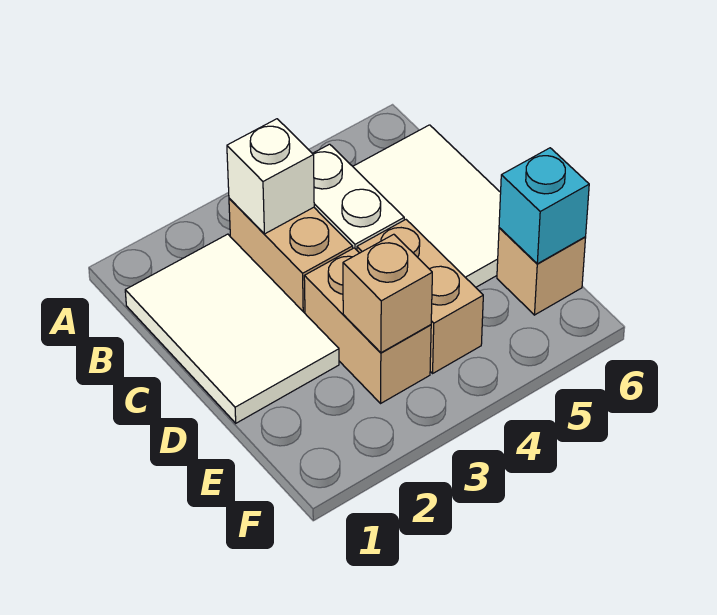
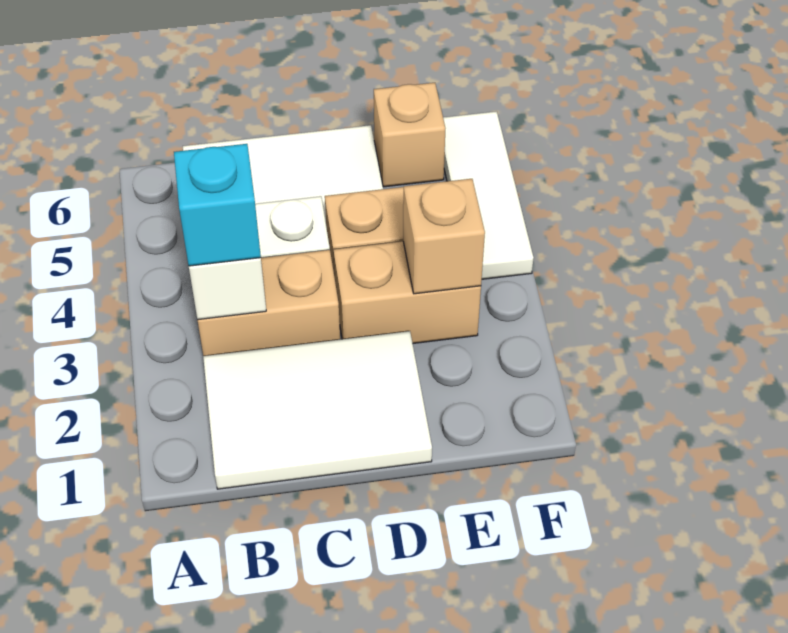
cyan 1x1 brick [499,148,589,264] -> cyan 1x1 brick moved to [174,144,261,266]
none -> white 1x3 tile [443,111,534,279]

